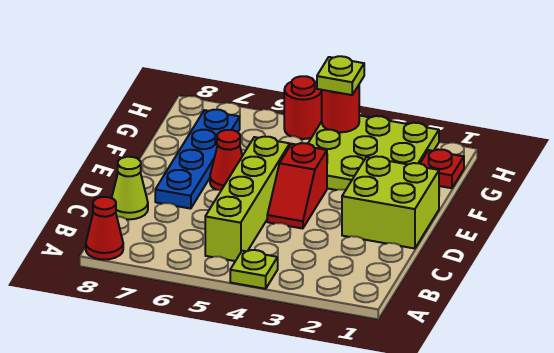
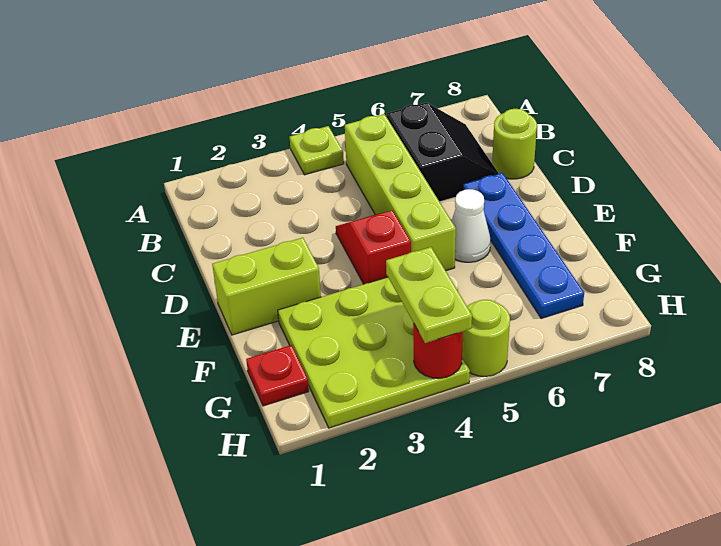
red 1x1 cone [86,197,123,260] -> none
none -> black 2x2 slope [387,102,499,202]
lime 1x1 cone [112,157,148,219] -> lime 1x1 round brick [492,109,537,179]
lime 2x2 brick [342,156,439,248] -> lime 1x2 brick [212,238,321,335]
red 1x1 cone [210,130,242,190] -> white 1x1 cone [452,189,491,262]
lime 1x1 plate [317,56,364,95] -> lime 1x2 plate [386,247,472,343]
red 1x1 round brick [284,76,322,139] -> lime 1x1 round brick [462,300,510,377]

